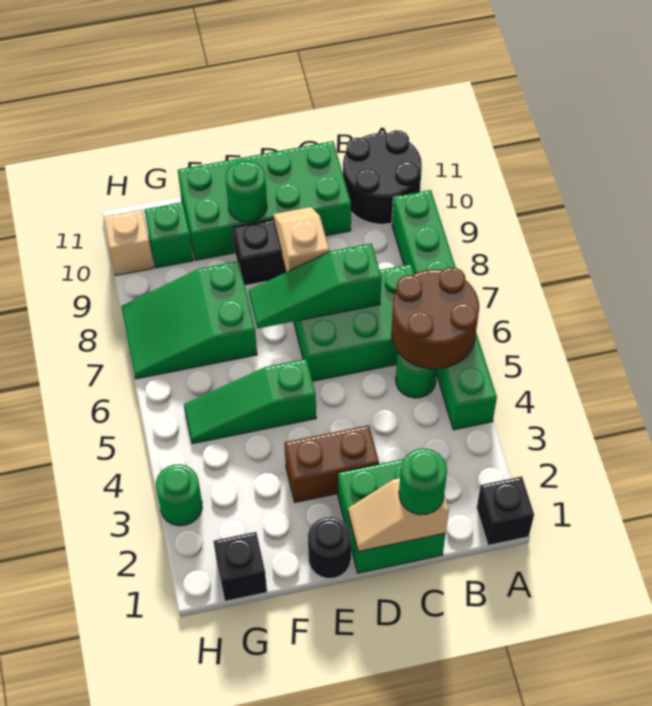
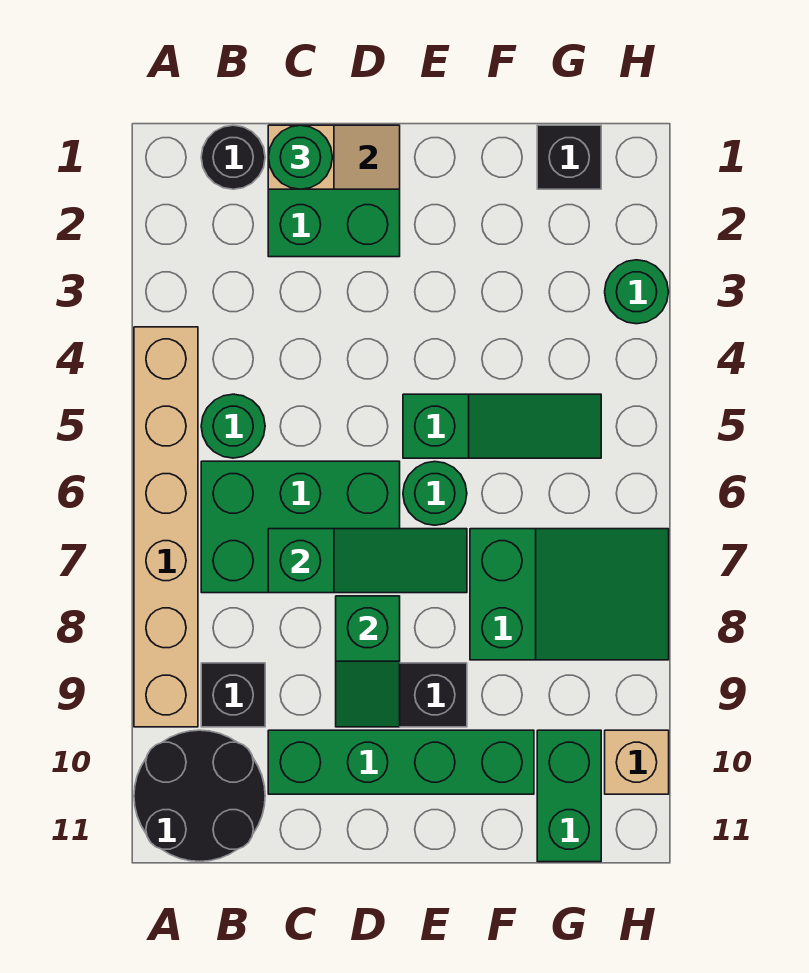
black 1x1 brick [477,476,534,545] -> black 1x1 brick moved to [201,663,265,727]
green 1x6 brick [392,190,497,430] -> tan 1x6 brick [134,327,198,727]
brown 2x2 round brick [392,267,479,369] -> none
green 2x4 brick [178,141,351,260] -> green 1x4 brick [268,730,534,794]
brown 1x2 brick [284,425,379,502] -> none
tan 1x2 slope [273,207,329,272] -> green 1x2 slope [336,596,400,727]
black 1x1 round brick [308,517,351,579] -> black 1x1 round brick moved to [201,125,265,189]
green 1x1 round brick [226,161,267,222] -> green 1x1 round brick moved to [403,462,467,525]
green 1x1 brick [144,202,193,268] -> green 1x2 brick [537,730,601,862]

